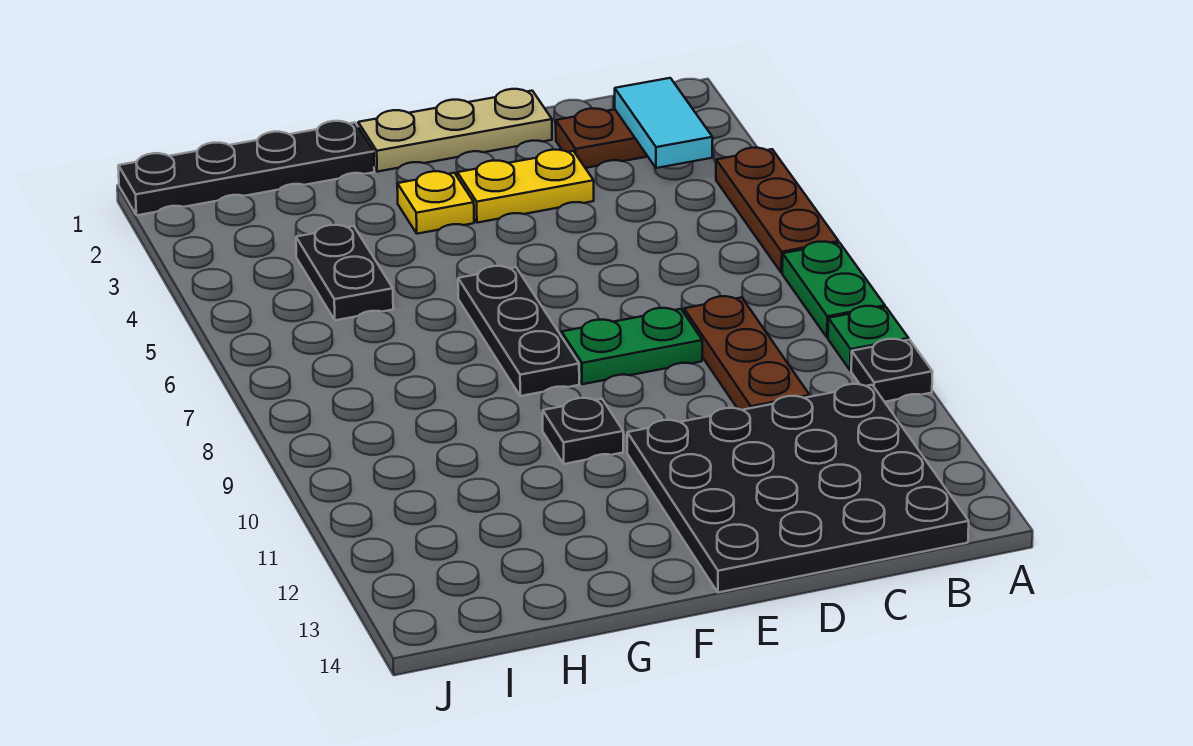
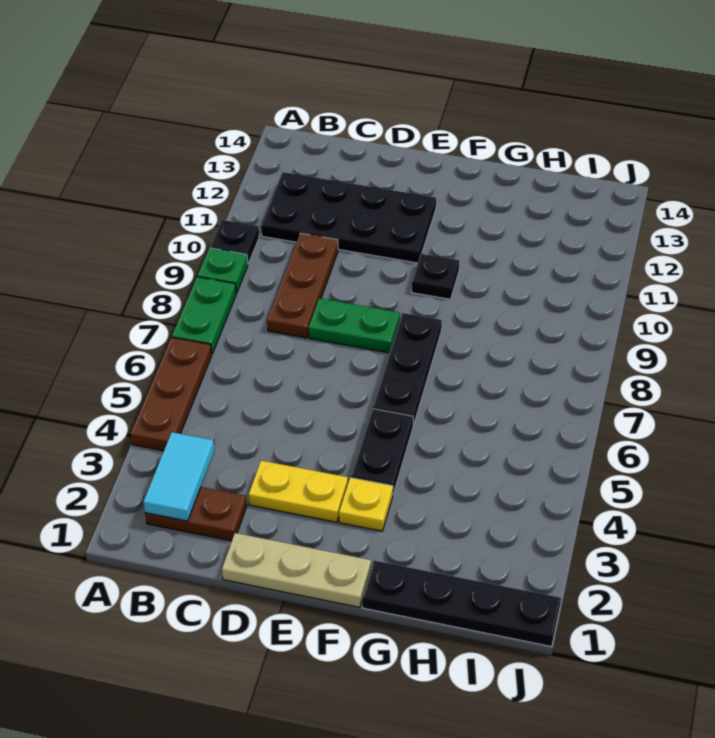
black 4x4 plate [627,384,969,593] -> black 2x4 plate [261,172,436,263]
black 1x2 plate [296,225,393,320] -> black 1x2 plate moved to [350,409,413,494]

